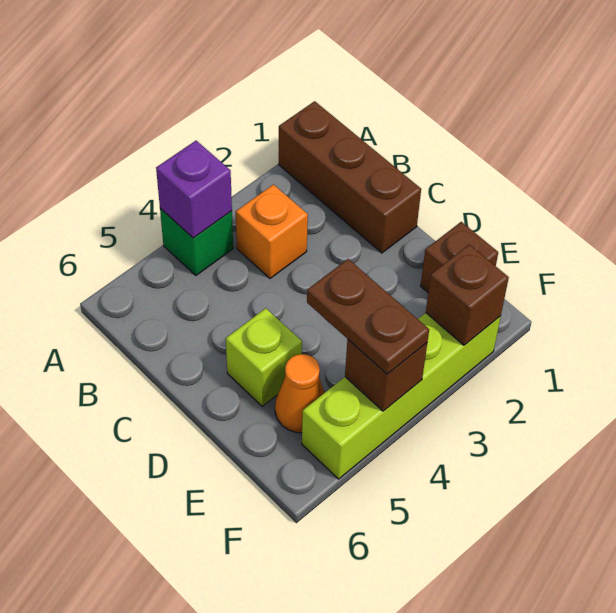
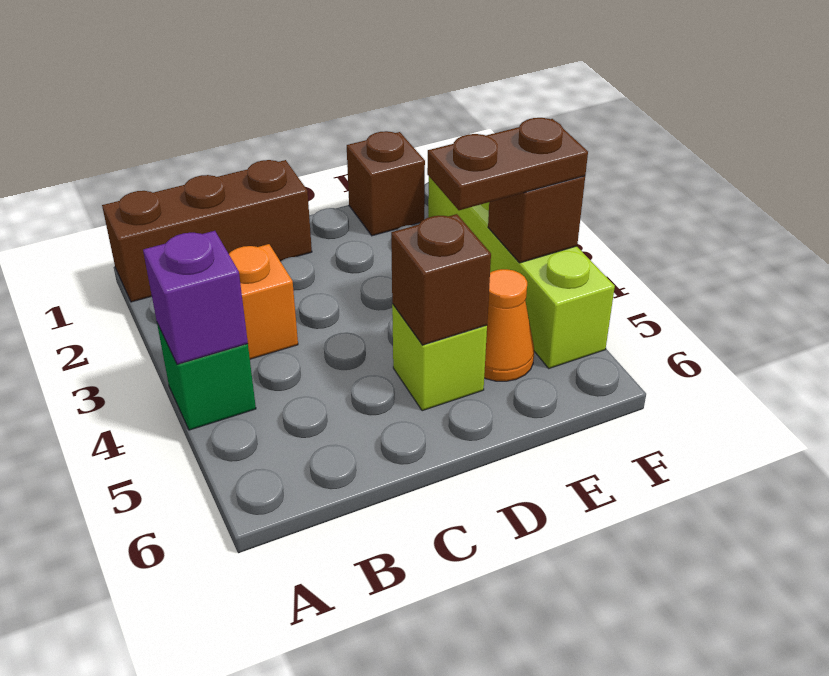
brown 1x1 brick [426,245,509,345] -> brown 1x1 brick moved to [391,214,491,345]

